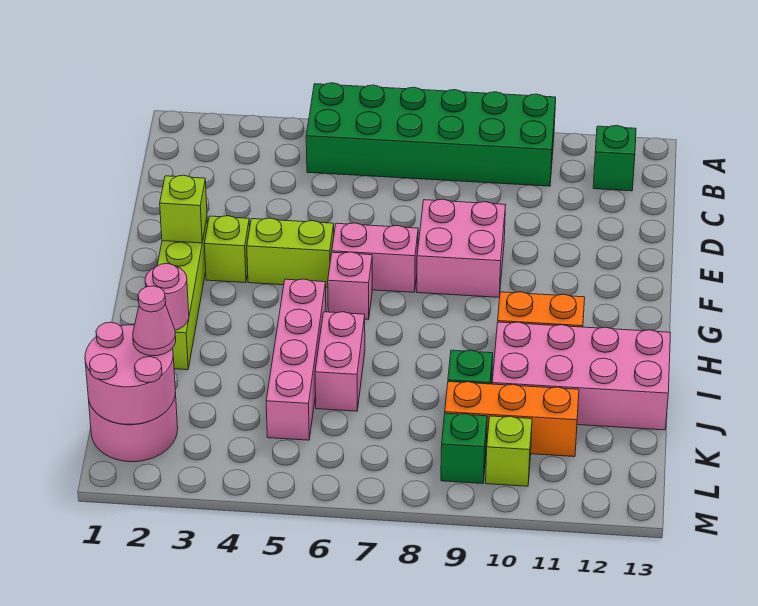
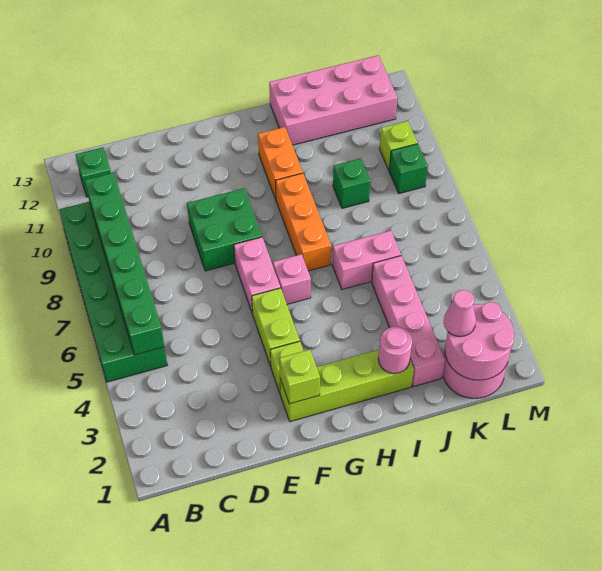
none -> green 1x6 brick [85,173,165,355]
pink 2x2 brick [417,199,506,297] -> green 2x2 brick [187,188,262,271]
pink 1x4 brick [266,279,326,440] -> pink 1x4 brick turned to [372,256,445,387]
pink 2x4 brick [492,322,670,430] -> pink 2x4 brick turned to [269,55,397,145]
orange 1x3 brick [445,382,579,457] -> orange 1x3 brick moved to [276,173,331,271]

